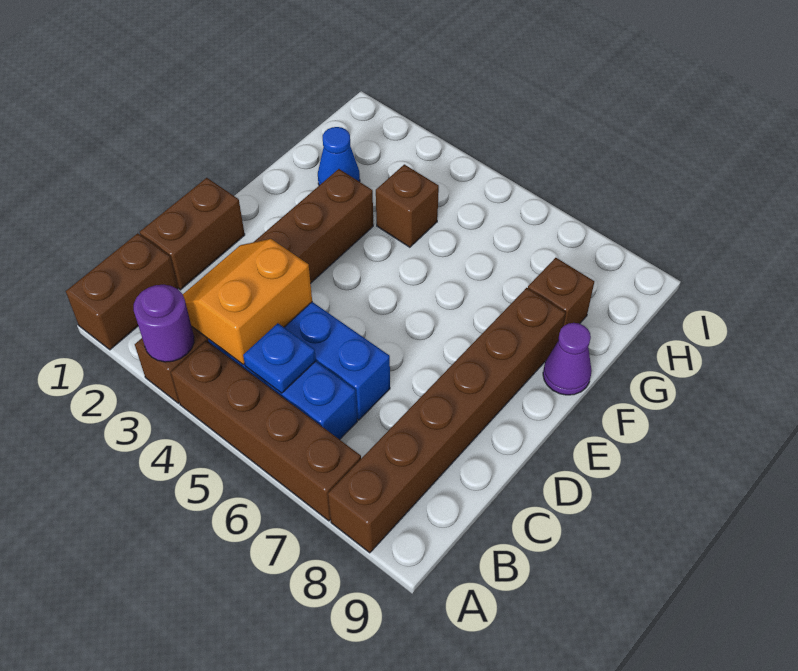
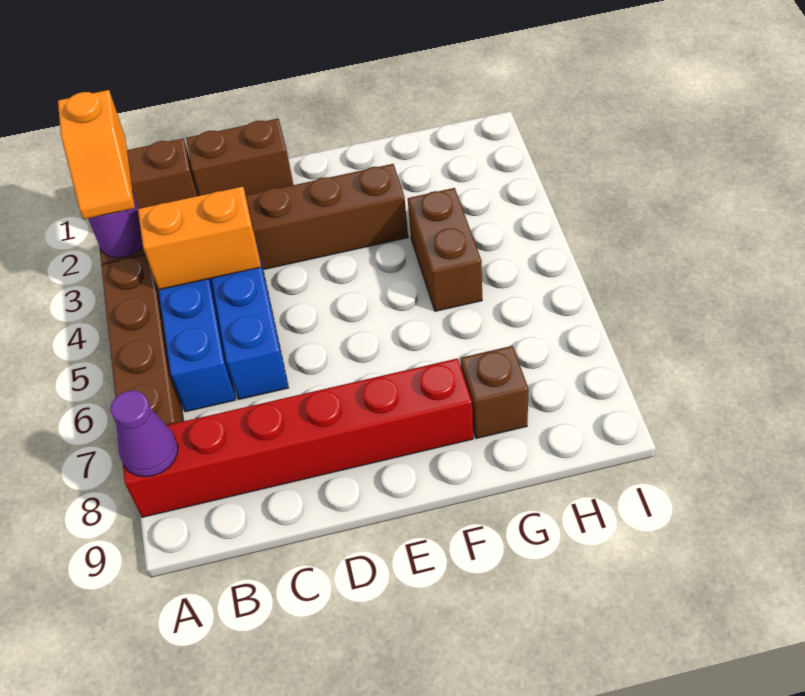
none -> orange 1x2 slope [58,90,135,219]
brown 1x6 brick [328,288,566,553] -> red 1x6 brick [123,359,473,517]
blue 1x1 plate [243,323,316,393] -> none
purple 1x1 cone [543,323,592,395] -> purple 1x1 cone moved to [111,391,178,477]
blue 1x1 cone [318,127,360,185] -> none
brown 1x1 brick [376,164,439,247] -> brown 1x2 brick [408,188,482,311]

